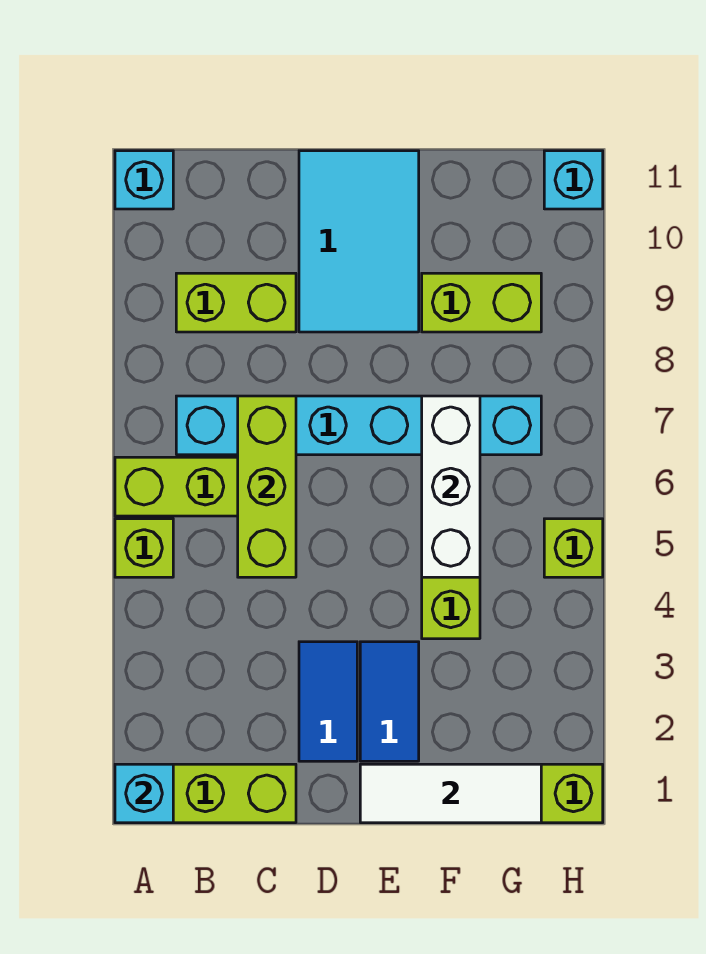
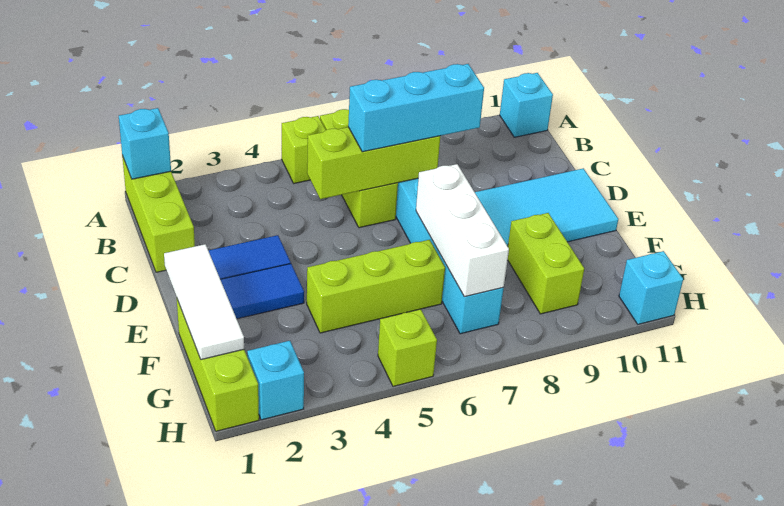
lime 1x2 brick [176,273,296,332] -> none
none -> cyan 1x3 brick [348,64,484,152]
white 1x3 brick [422,396,480,577] -> white 1x3 brick turned to [416,164,509,297]
none -> cyan 1x1 brick [247,341,304,420]

